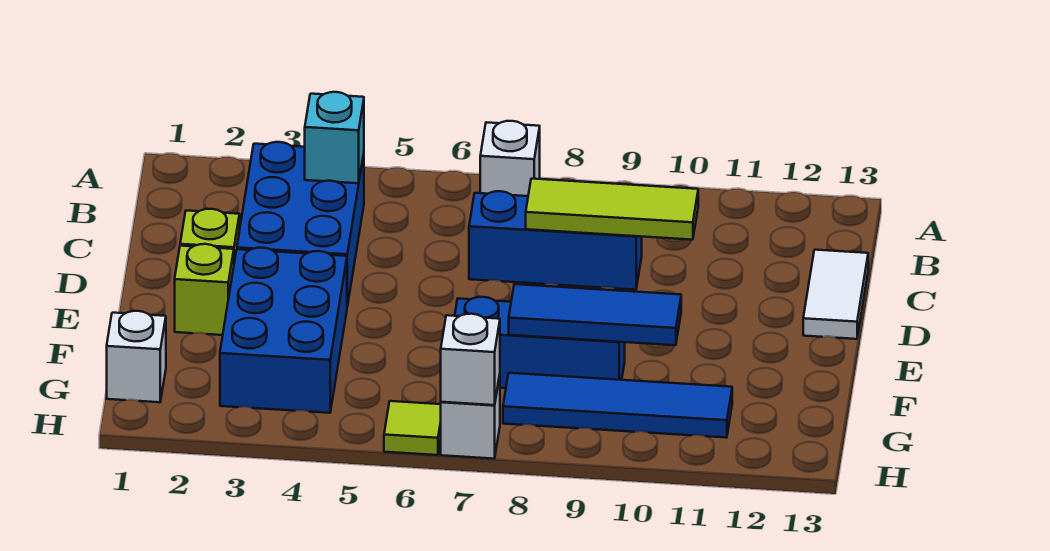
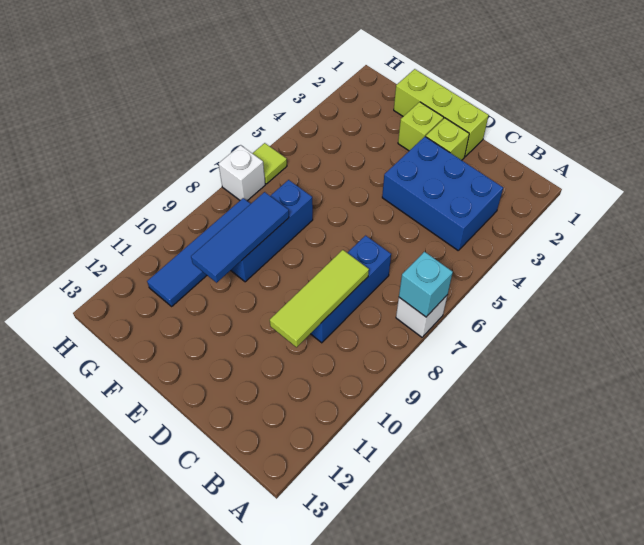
cyan 1x1 brick [305,92,364,183] -> cyan 1x1 brick moved to [399,252,453,317]
white 1x2 tile [803,250,868,339] -> none
none -> lime 1x3 brick [394,69,489,157]
blue 2x3 brick [220,248,347,413] -> none
white 1x1 brick [107,311,166,402] -> none
white 1x1 brick [441,314,500,405] -> none

